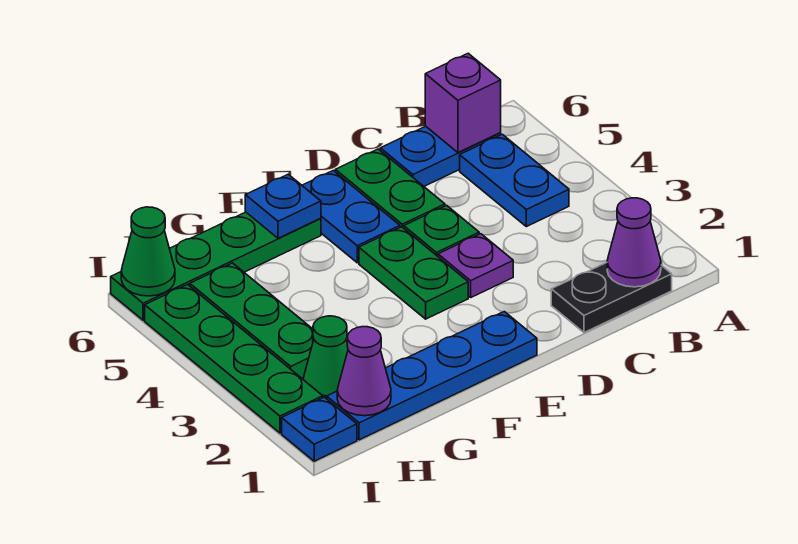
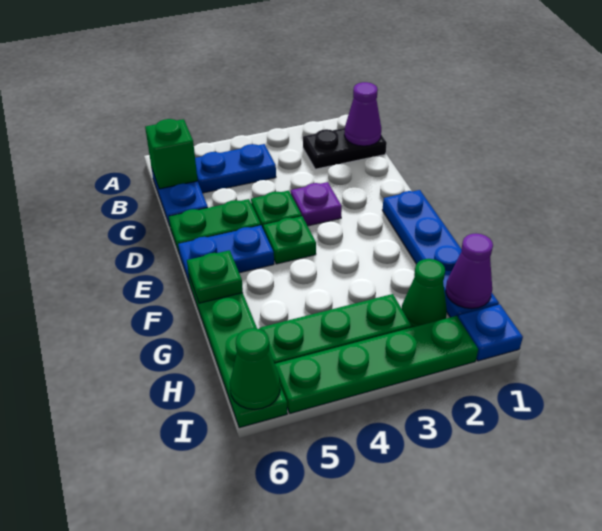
black 1x2 plate [551,263,672,333] -> black 1x2 plate turned to [303,128,387,169]
purple 1x1 brick [425,53,501,152] -> green 1x1 brick [145,119,198,189]
green 1x2 plate [359,227,468,319] -> green 1x1 plate [263,216,316,264]
blue 1x1 plate [245,174,321,238] -> green 1x1 plate [187,250,243,303]

